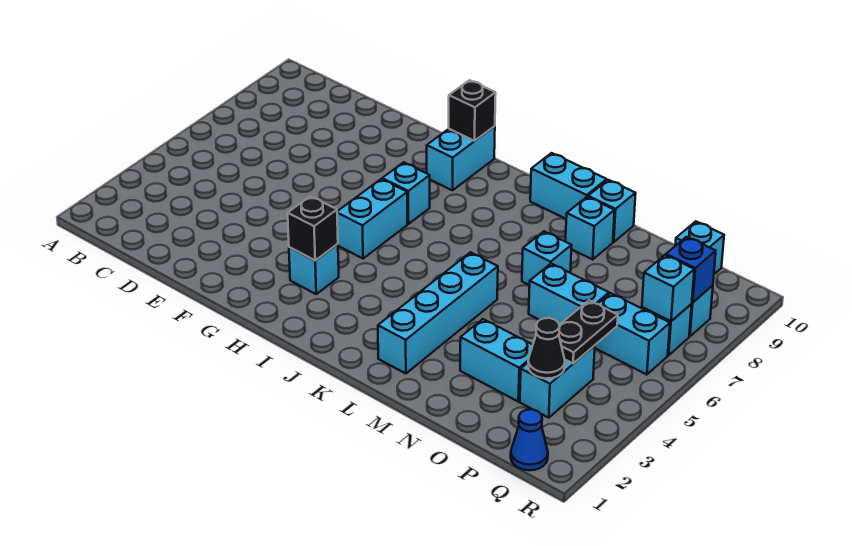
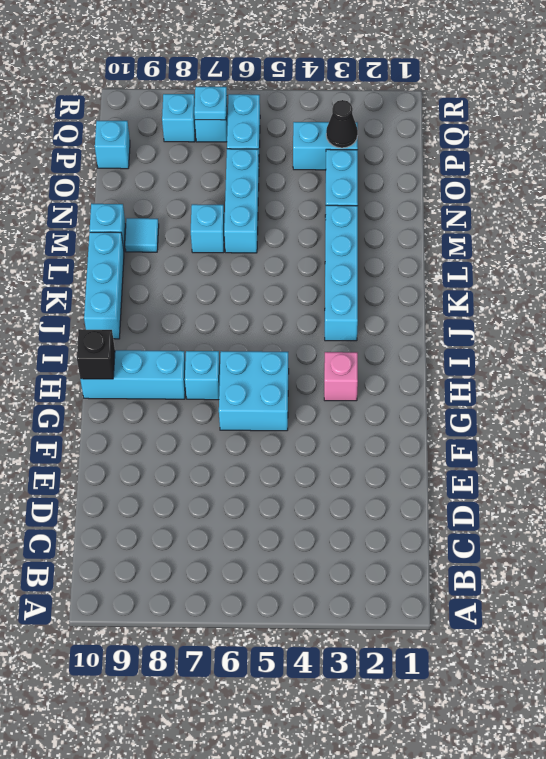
cyan 1x1 brick [289,244,339,294] -> pink 1x1 brick [324,352,358,401]
black 1x1 brick [288,196,338,260] -> none
cyan 1x2 brick [337,179,407,259] -> cyan 2x2 brick [219,351,289,431]
cyan 1x2 brick [427,126,495,190] -> cyan 1x3 brick [80,350,185,399]
cyan 1x2 brick [530,153,607,219] -> cyan 1x3 brick [84,232,124,339]
cyan 1x4 brick [378,252,498,374] -> cyan 1x4 brick turned to [325,205,358,341]
cyan 1x1 brick [566,197,615,259] -> cyan 1x1 tile [125,218,159,252]
cyan 1x2 brick [529,264,609,325] -> cyan 1x3 brick [224,149,259,253]
black 1x2 plate [559,300,618,363] -> none
blue 1x1 cone [511,409,548,470] -> none
cyan 1x1 brick [642,255,694,321] -> cyan 1x1 plate [194,87,227,120]
blue 1x1 brick [666,237,716,302] -> none

